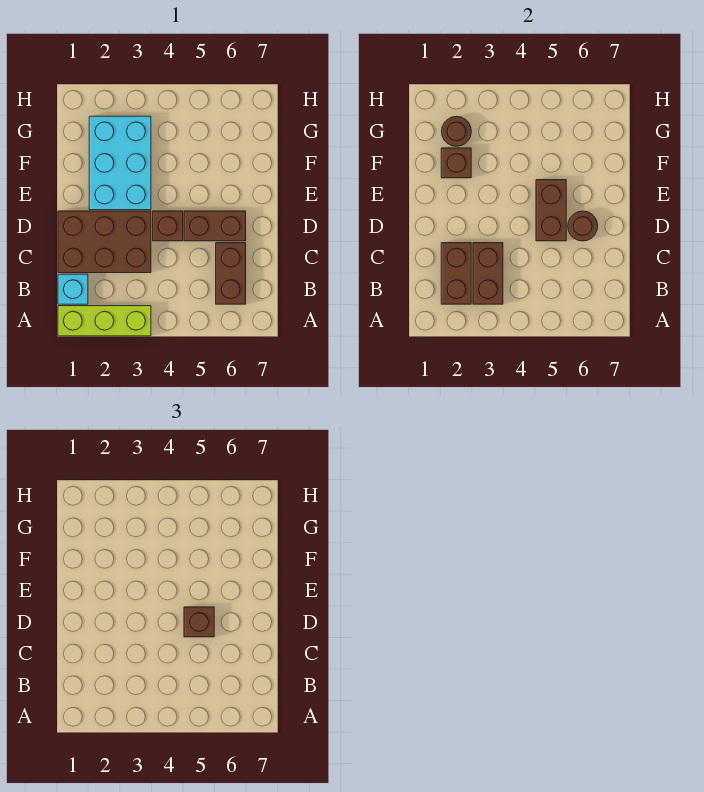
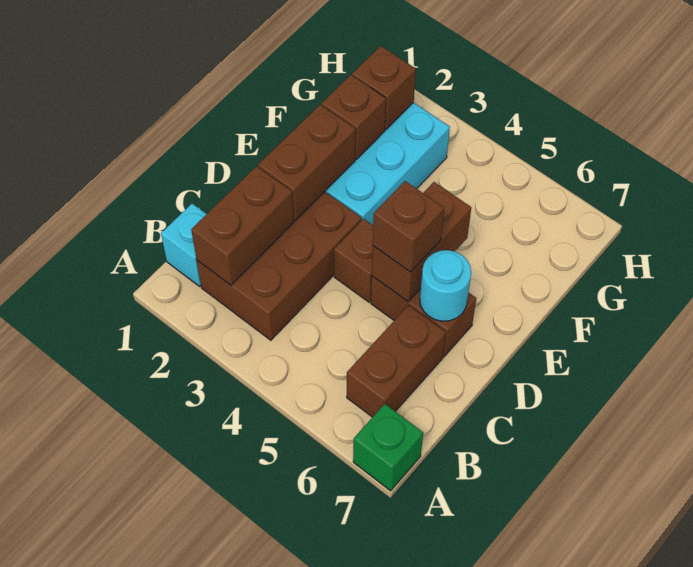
lime 1x3 brick [58,306,151,336] -> none
none -> green 1x1 brick [353,404,423,491]
brown 1x2 brick [473,243,503,304] -> brown 1x2 brick moved to [258,105,356,220]
brown 2x3 brick [58,211,151,273] -> brown 2x3 brick turned to [197,192,362,340]
brown 1x1 round brick [568,211,598,241] -> cyan 1x1 round brick [420,250,471,321]
brown 1x1 round brick [441,116,471,146] -> brown 1x1 brick [352,46,416,129]

